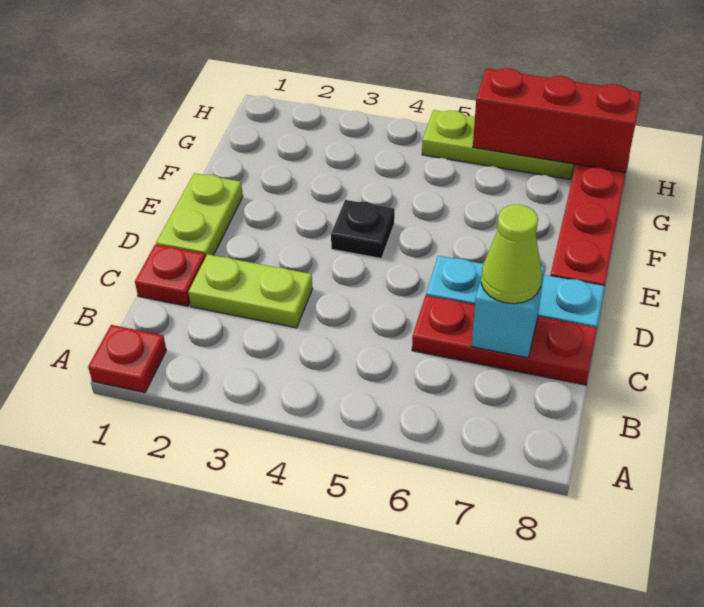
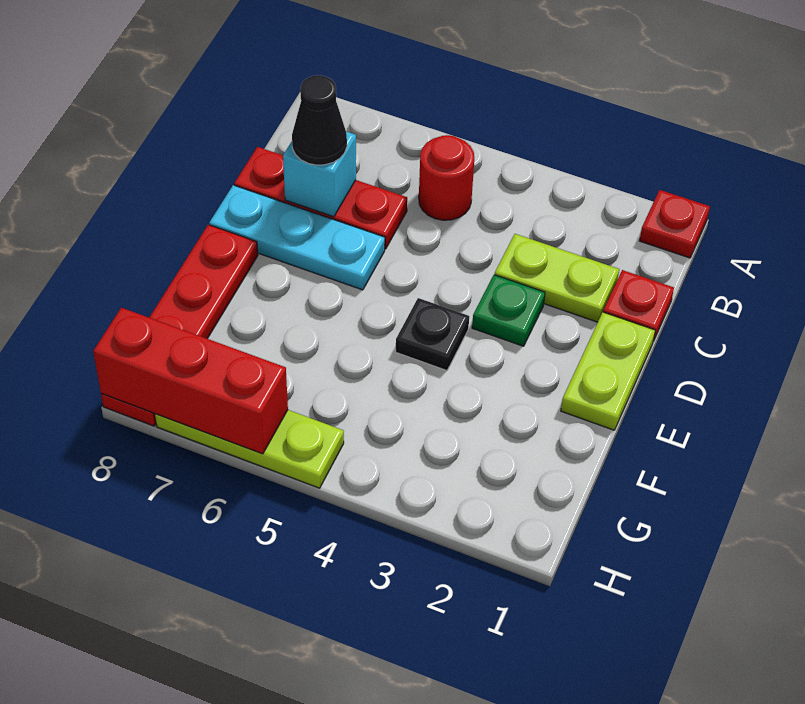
none -> red 1x1 round brick [419,135,474,220]
lime 1x1 cone [481,205,542,304] -> black 1x1 cone [292,75,347,165]
none -> green 1x1 plate [472,275,545,346]

